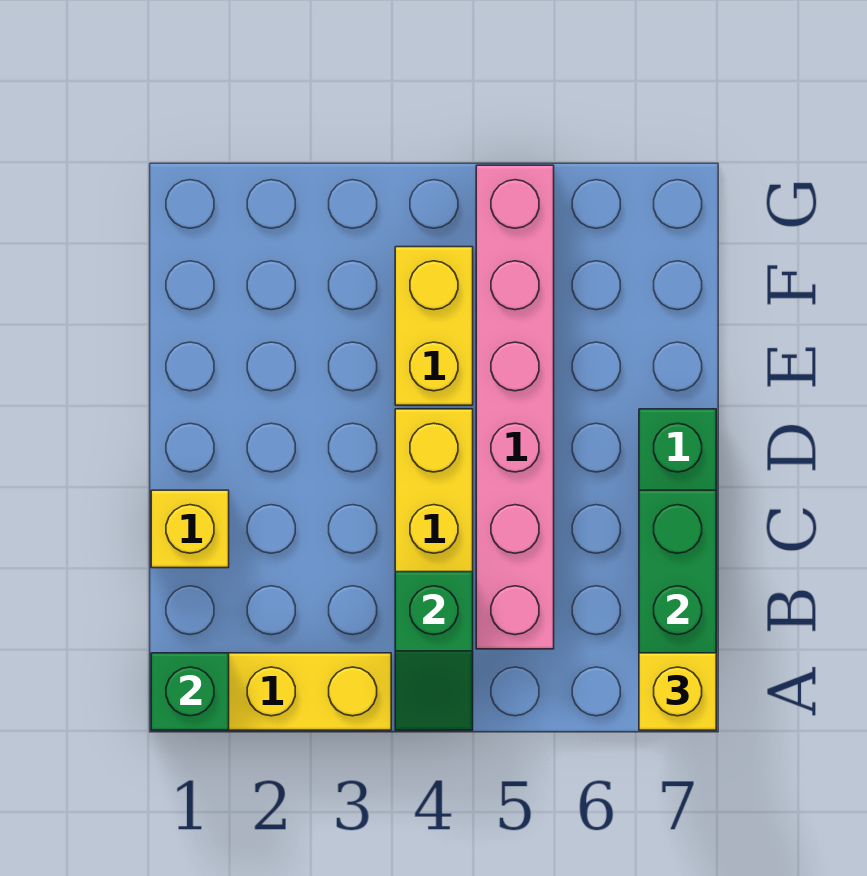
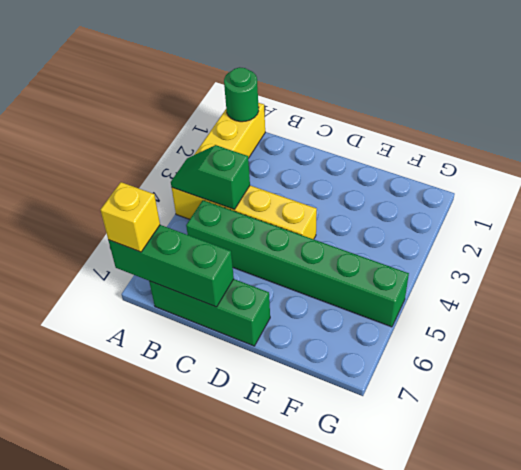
green 1x1 brick [151,653,229,730] -> green 1x1 round brick [224,67,259,122]
pink 1x6 brick [476,165,554,649] -> green 1x6 brick [186,200,409,327]
yellow 1x1 brick [151,490,229,568] -> none
yellow 1x2 brick [395,247,473,405] -> none

